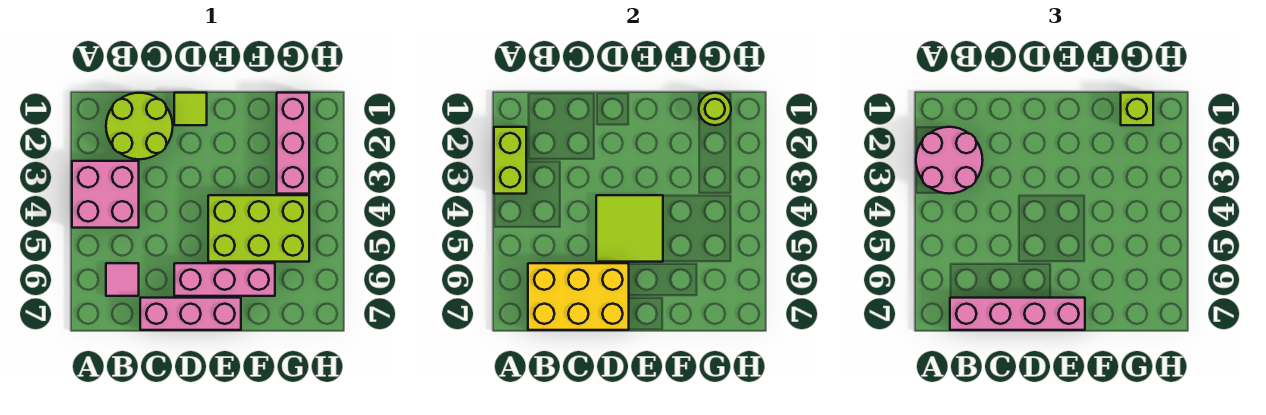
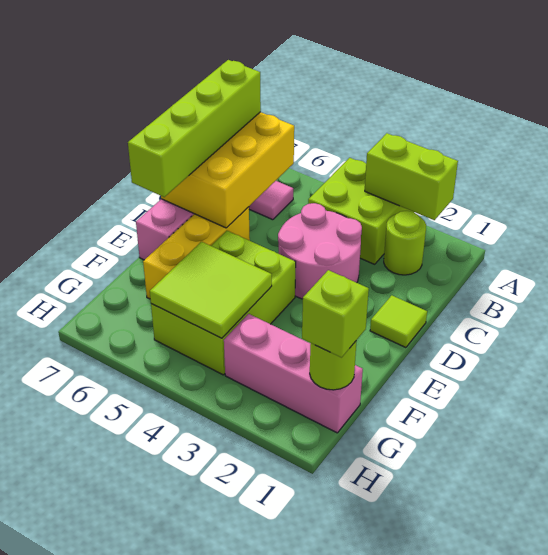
pink 2x2 round brick [916,127,983,194] -> pink 2x2 round brick moved to [278,203,362,299]
pink 2x2 brick [72,161,139,228] -> lime 2x2 brick [308,158,413,264]
lime 2x2 round brick [106,93,173,159] -> lime 1x1 round brick [384,211,426,275]
pink 1x4 brick [950,298,1085,330] -> lime 1x4 brick [128,60,261,197]
lime 2x2 tile [596,195,663,262] -> lime 2x2 tile moved to [150,242,272,338]
pink 1x3 brick [174,263,275,296] -> yellow 1x3 brick [143,207,250,299]

